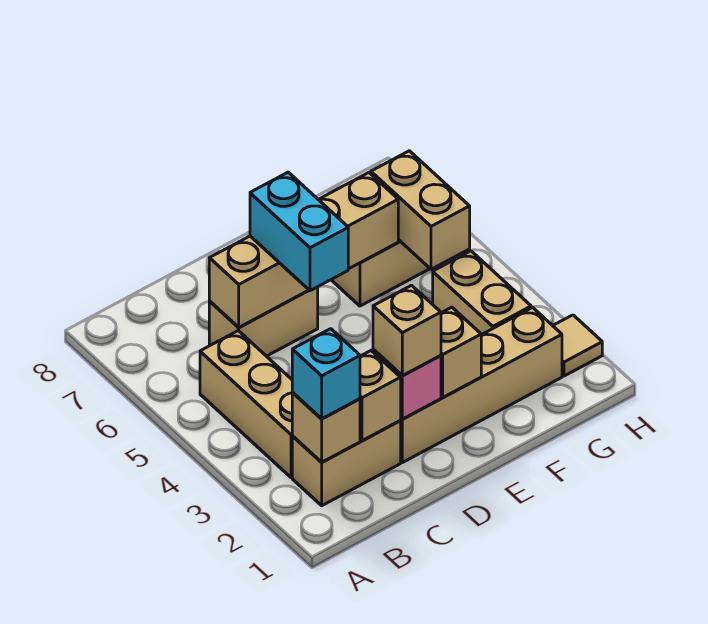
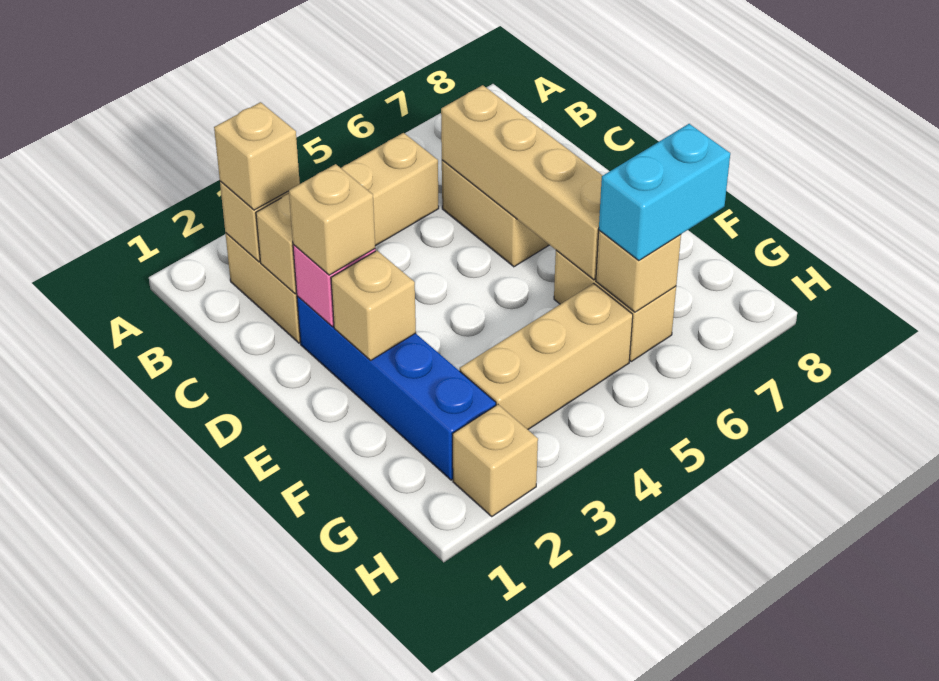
cyan 1x1 brick [292,329,360,419] -> tan 1x1 brick [214,102,300,210]
tan 1x4 brick [400,307,562,463] -> blue 1x4 brick [297,296,496,480]
cyan 1x2 brick [250,172,348,291] -> cyan 1x2 brick moved to [599,124,730,261]
tan 1x2 brick [433,251,531,335] -> tan 1x3 brick [460,283,633,430]
tan 1x2 brick [371,151,470,269] -> tan 1x1 brick [596,230,681,312]
tan 1x1 tile [553,315,602,376] -> tan 1x1 brick [453,405,538,516]

